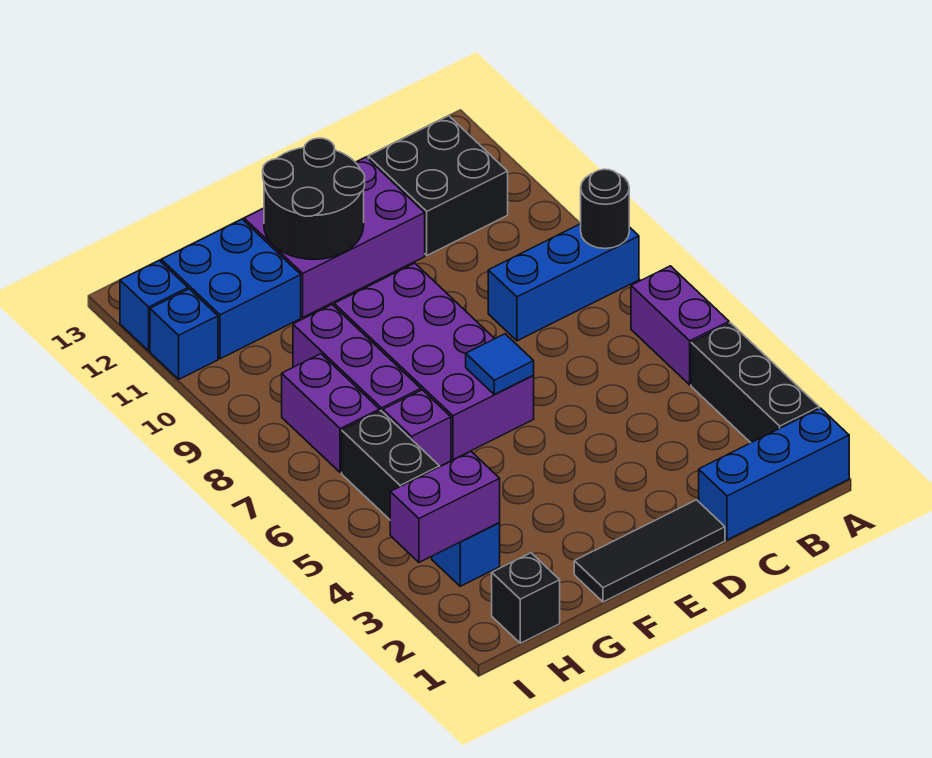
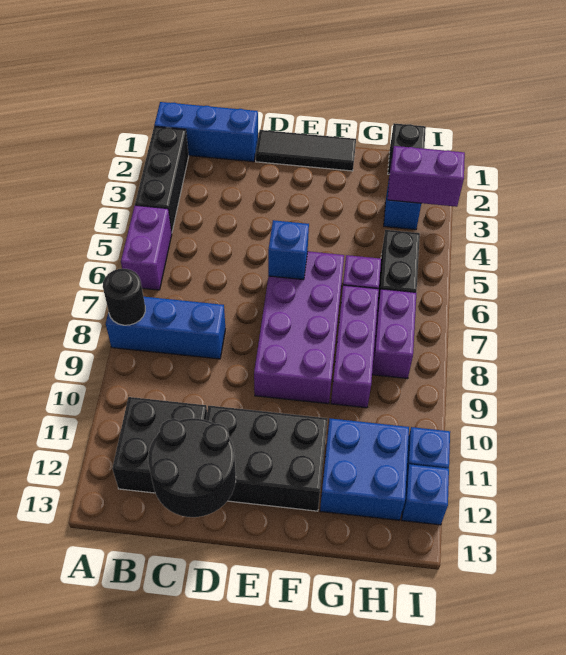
purple 2x3 brick [244,157,425,317] -> black 2x3 brick [206,406,328,511]
blue 1x1 tile [466,334,534,394] -> blue 1x1 brick [268,220,309,280]
black 2x2 round brick [263,138,365,260] -> black 2x2 round brick moved to [148,418,236,517]

